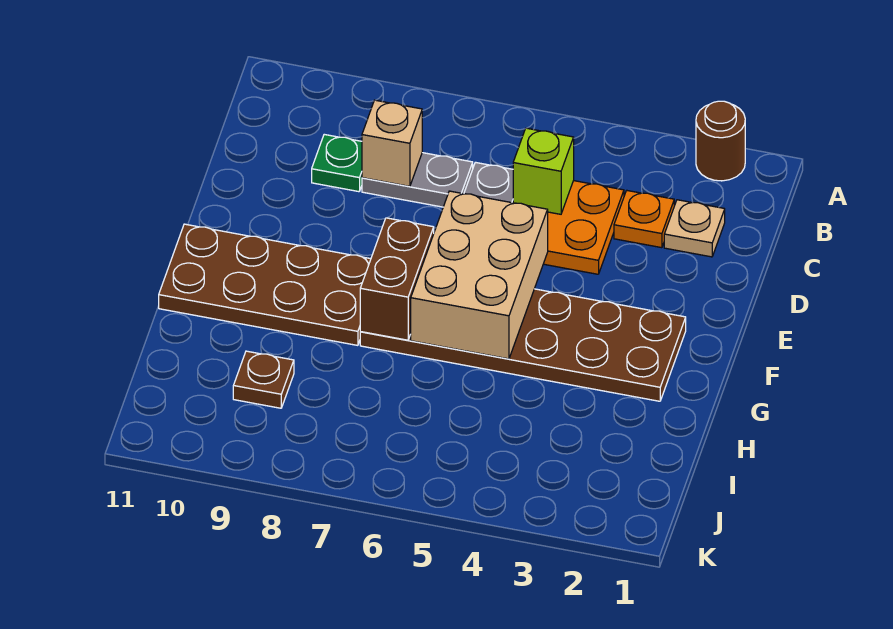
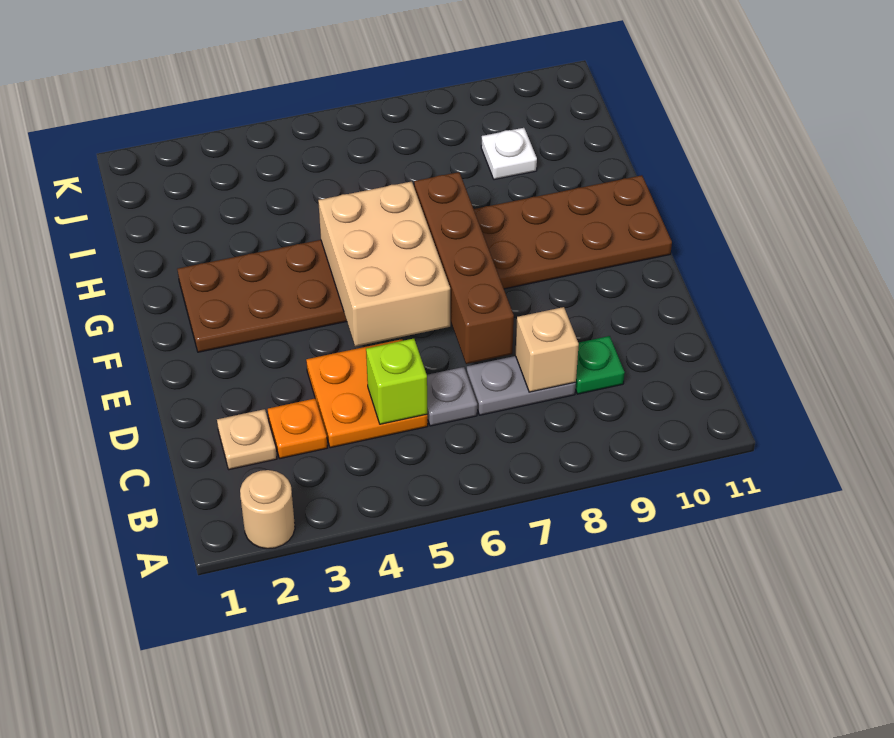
brown 1x1 round brick [696,101,745,181] -> tan 1x1 round brick [240,470,295,549]
brown 1x2 brick [360,218,434,340] -> brown 1x4 brick [414,172,514,364]
brown 1x1 plate [233,351,294,408] -> white 1x1 plate [481,128,537,180]

